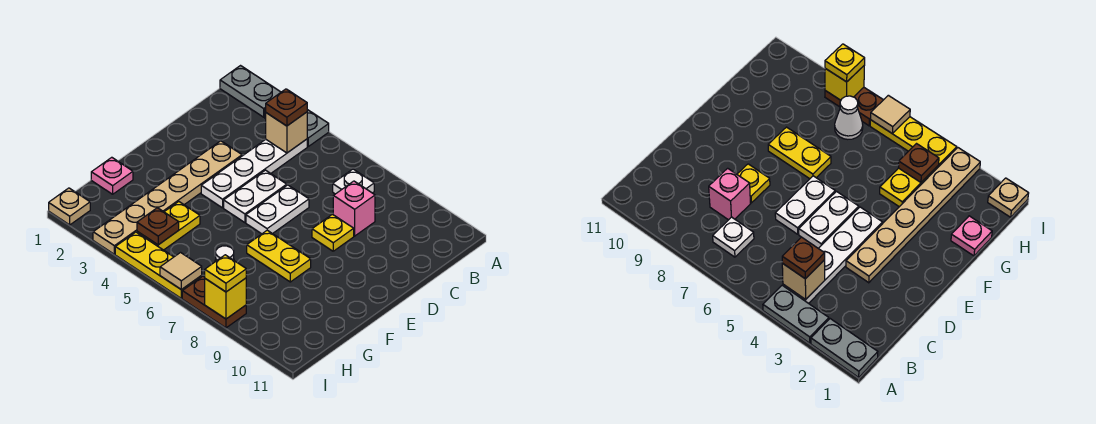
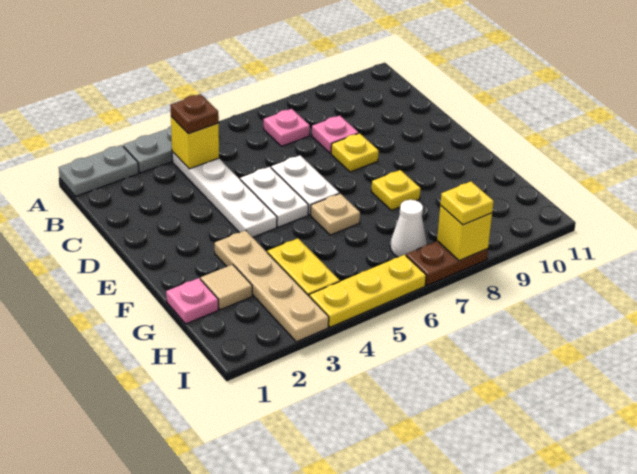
tan 1x1 brick [266,112,307,153] -> yellow 1x1 brick [171,117,219,169]
white 1x1 plate [333,169,374,194] -> pink 1x1 plate [264,109,310,146]
pink 1x1 brick [333,181,375,236] -> pink 1x1 plate [312,116,359,153]
tan 1x6 plate [93,141,242,254] -> tan 1x4 plate [215,230,329,342]
yellow 1x2 plate [247,230,311,282] -> yellow 1x1 plate [371,170,421,210]
brown 1x1 plate [137,208,179,245] -> none
tan 1x1 plate [49,188,90,225] -> tan 1x1 plate moved to [311,193,360,235]
tan 1x1 tile [160,253,202,290] -> tan 1x1 tile moved to [201,265,252,310]

